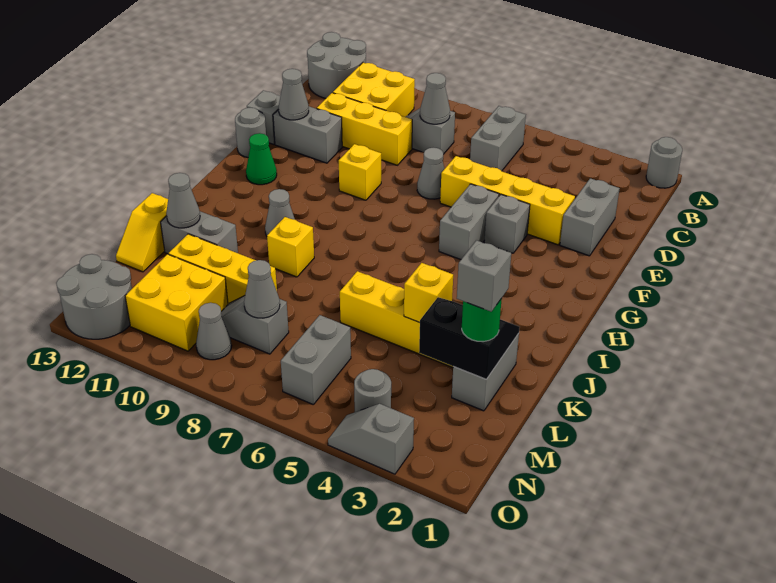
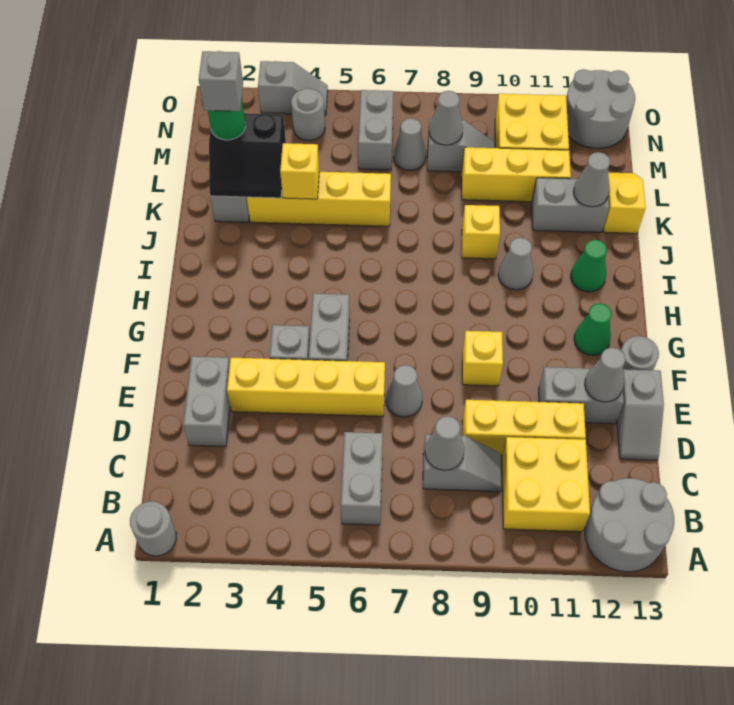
none -> green 1x1 cone [571,240,607,292]
grey 1x1 cone [196,303,232,360] -> grey 1x1 cone moved to [393,118,426,170]

